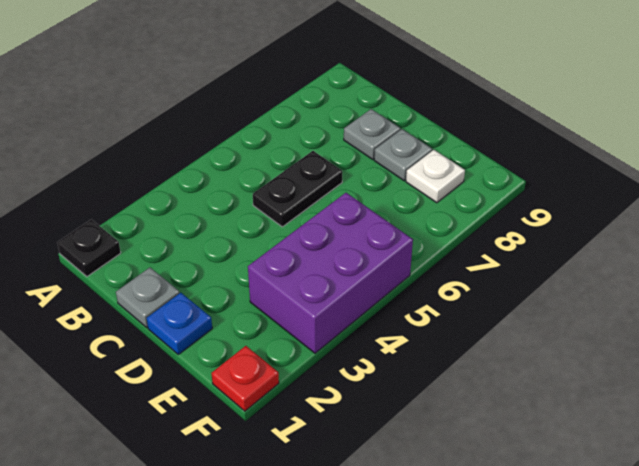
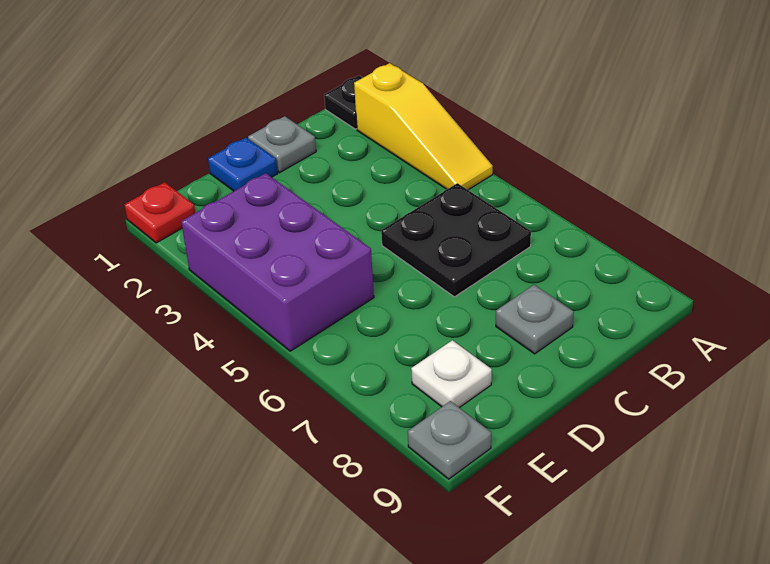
none -> yellow 1x3 slope [354,63,493,190]
black 1x2 plate [253,151,342,227] -> black 2x2 plate [381,183,531,297]
grey 1x1 plate [374,129,432,181] -> grey 1x1 plate moved to [408,401,491,479]

